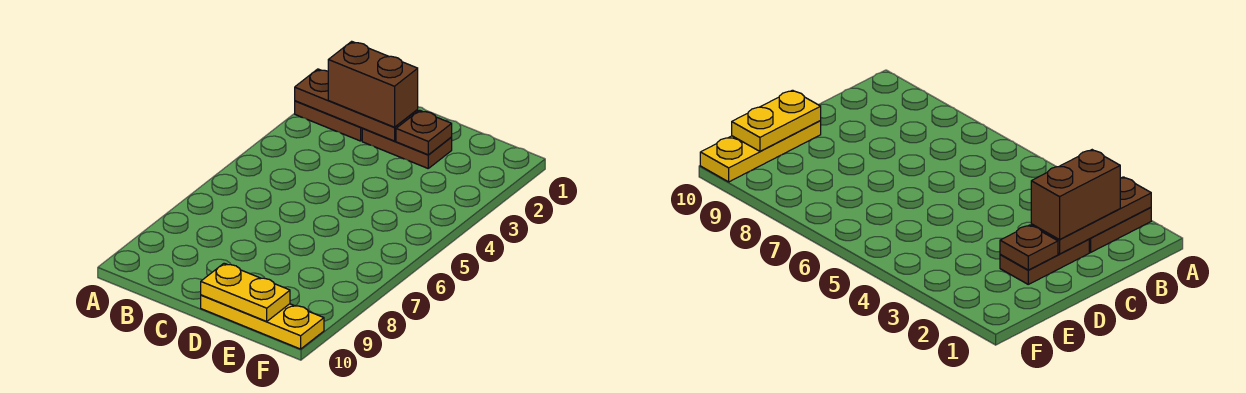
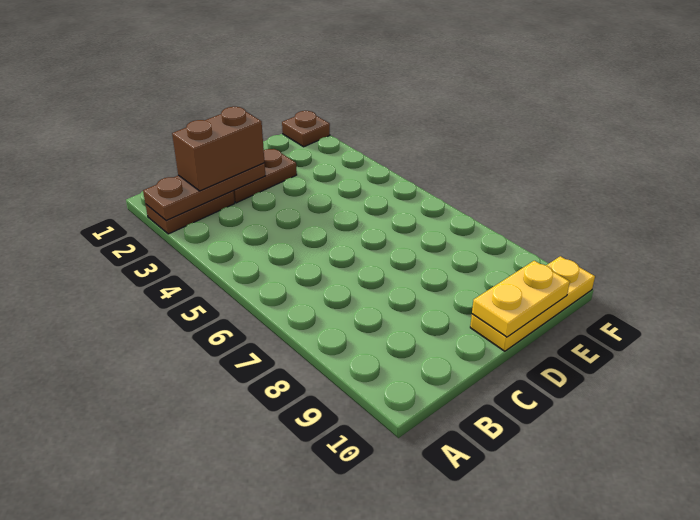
brown 1x1 plate [396,110,452,155] -> brown 1x1 plate moved to [282,111,330,147]

